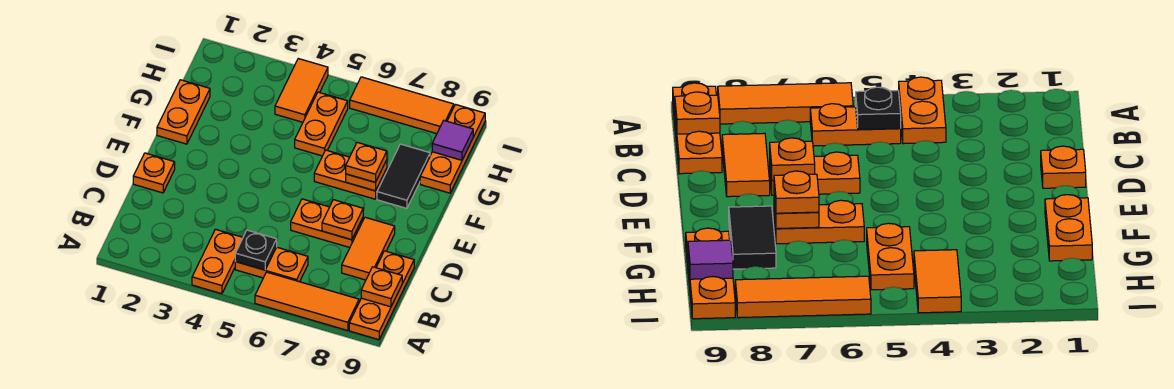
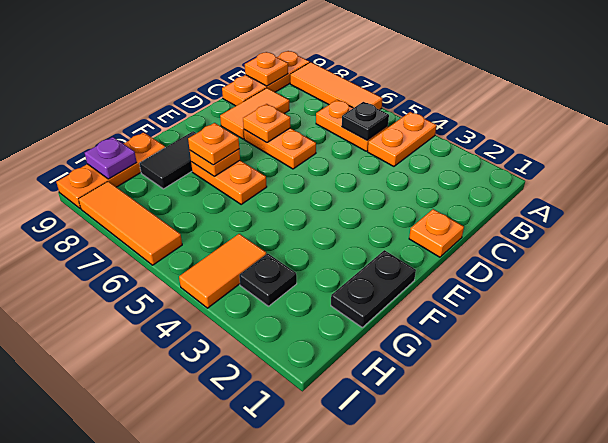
orange 1x2 plate [157,80,210,144] -> black 1x2 plate [331,250,416,327]
orange 1x2 plate [295,92,348,156] -> none
none -> black 1x1 plate [239,253,297,306]
purple 1x1 tile [432,121,473,160] -> purple 1x1 plate [85,137,137,179]

